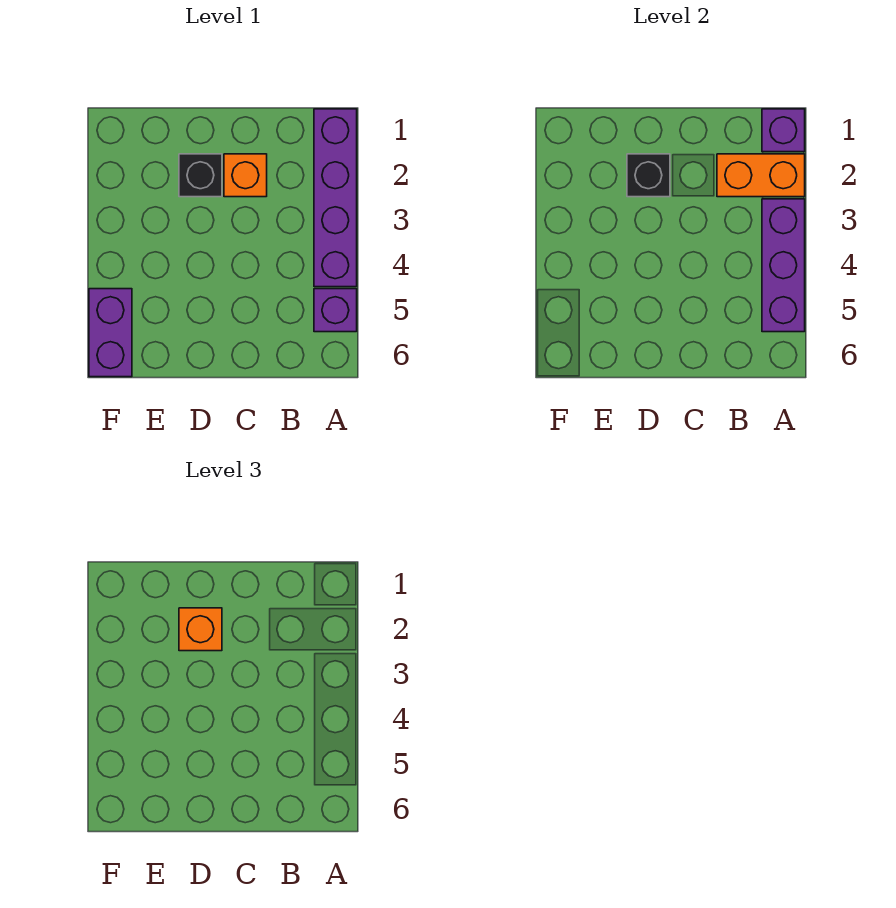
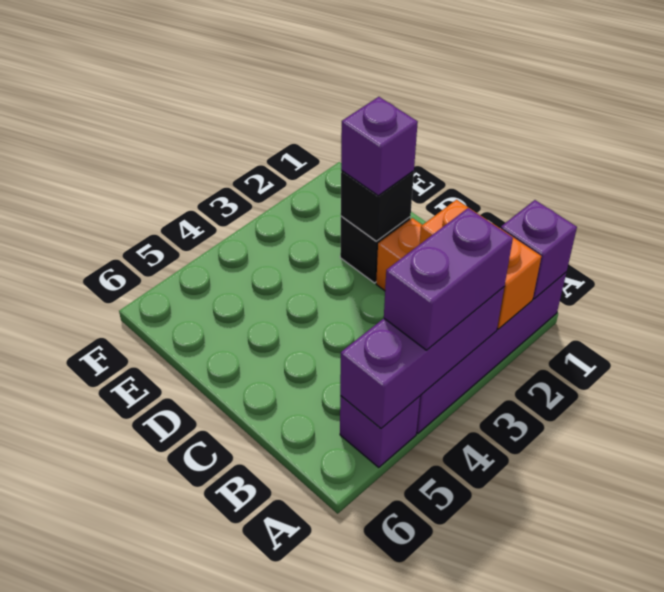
orange 1x1 brick [179,608,222,651] -> purple 1x1 brick [341,97,418,196]
purple 1x2 brick [89,289,132,377] -> purple 1x2 brick moved to [384,208,513,350]

